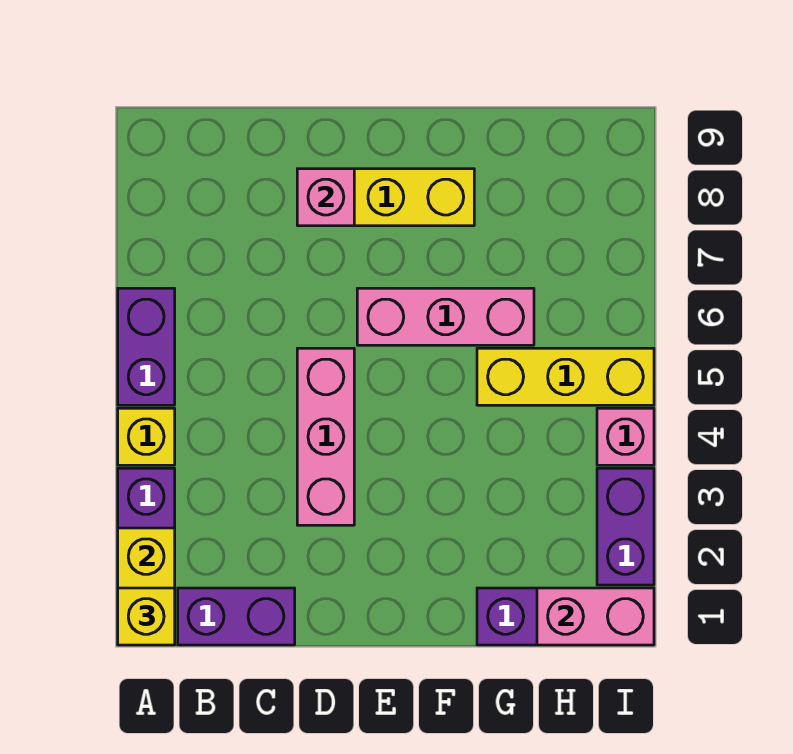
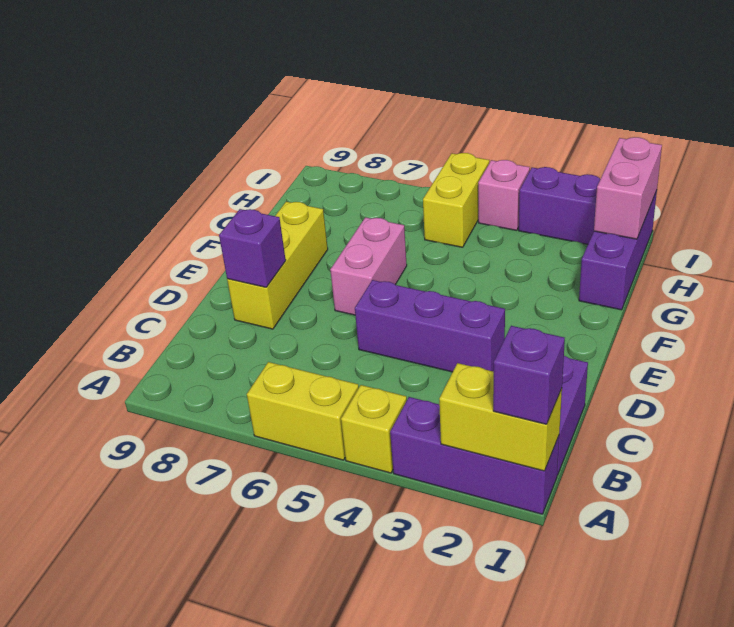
yellow 1x1 brick [118,588,175,645] -> purple 1x1 brick [493,326,565,424]
purple 1x2 brick [118,288,175,405] -> yellow 1x2 brick [247,362,359,460]
pink 1x3 brick [297,348,354,525] -> purple 1x3 brick [355,280,505,372]
pink 1x1 brick [297,169,354,226] -> purple 1x1 brick [219,209,286,287]
pink 1x3 brick [357,288,534,345] -> pink 1x2 brick [330,217,407,315]
yellow 1x3 brick [477,348,654,405] -> yellow 1x2 brick [423,153,489,247]

